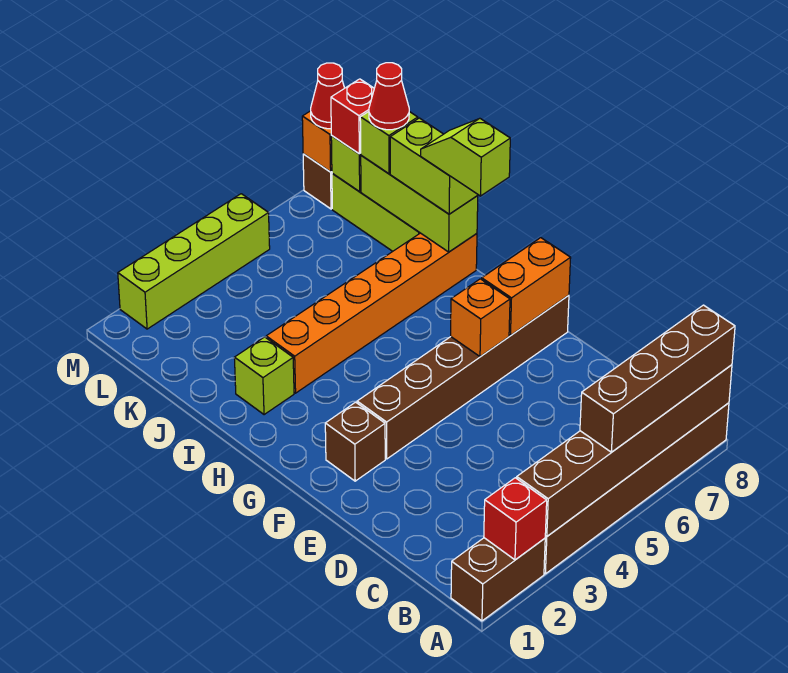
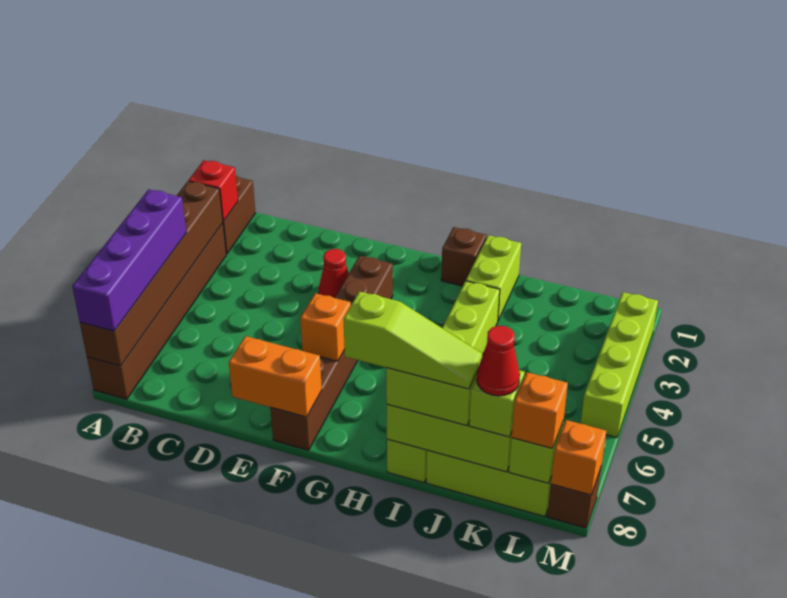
brown 1x4 brick [580,305,735,452] -> purple 1x4 brick [72,189,187,331]
brown 1x1 brick [325,402,385,481] -> brown 1x1 brick moved to [441,227,486,286]
orange 1x2 brick [482,238,571,335] -> orange 1x2 brick turned to [229,336,322,417]
lime 1x2 slope [421,118,510,196] -> lime 1x3 slope [344,291,482,389]
lime 1x1 brick [234,337,294,415] -> lime 1x2 brick [466,235,521,320]
orange 1x6 brick [266,233,477,393] -> lime 1x6 brick [387,281,500,483]
red 1x1 brick [331,79,374,154] -> orange 1x1 brick [512,372,568,449]
red 1x1 cone [311,63,344,129] -> red 1x1 cone moved to [319,249,349,298]

